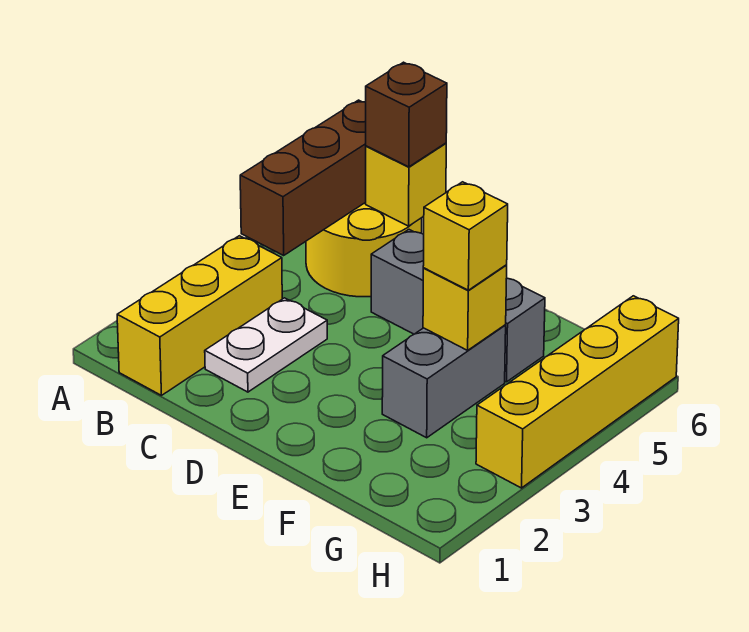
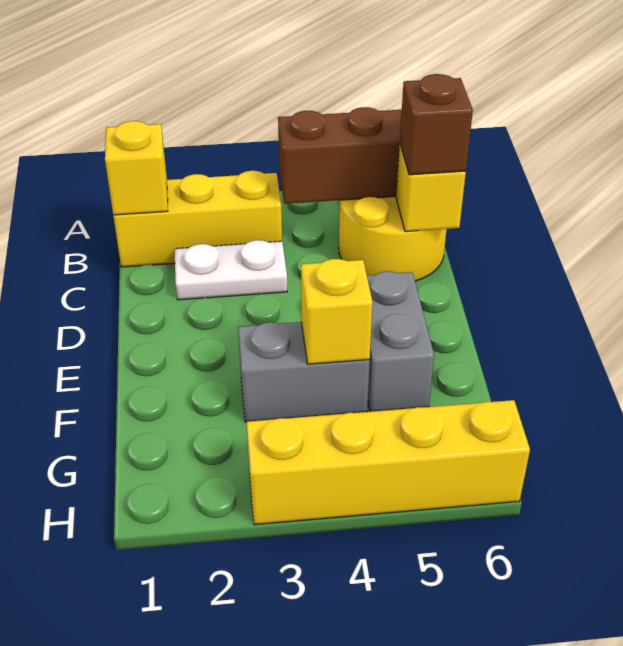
grey 1x3 brick [371,230,545,382] -> grey 1x2 brick [367,271,434,412]
yellow 1x1 brick [423,182,508,290] -> yellow 1x1 brick moved to [105,121,168,215]

